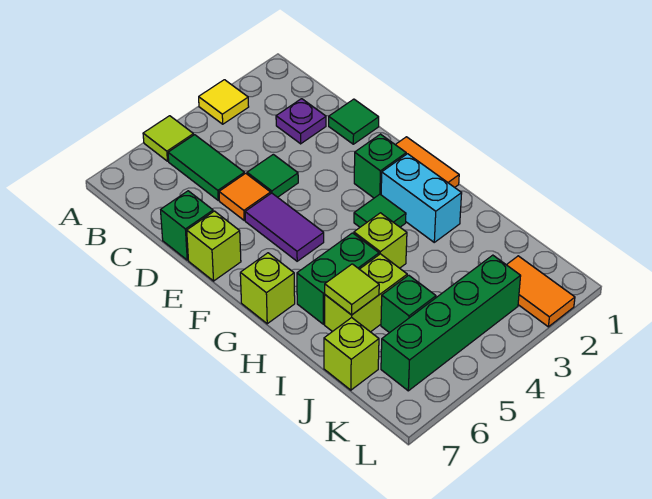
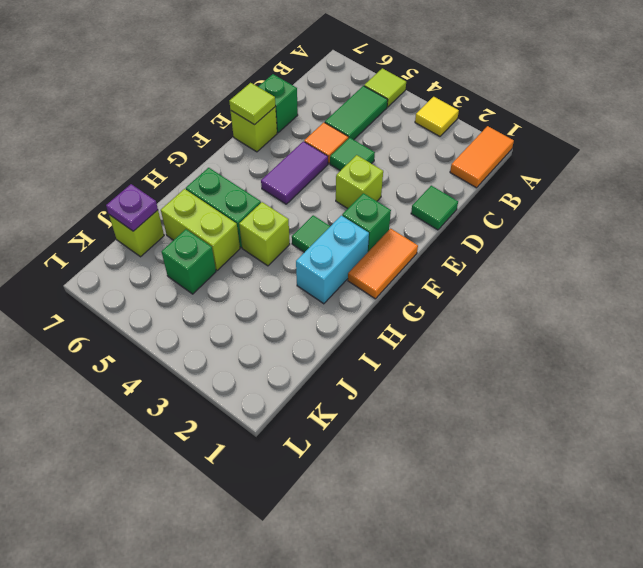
purple 1x1 plate [276,99,326,144] -> purple 1x1 plate moved to [106,184,158,231]
lime 1x1 brick [240,253,295,324] -> lime 1x1 brick moved to [336,155,383,209]
lime 1x1 tile [325,264,379,315] -> lime 1x1 tile moved to [229,83,275,125]
orange 1x2 tile [507,256,575,327] -> orange 1x2 tile moved to [450,126,514,188]
green 1x4 brick [381,255,521,391] -> none

